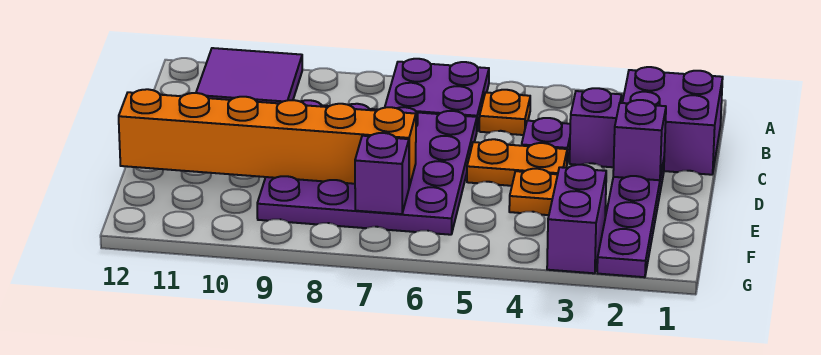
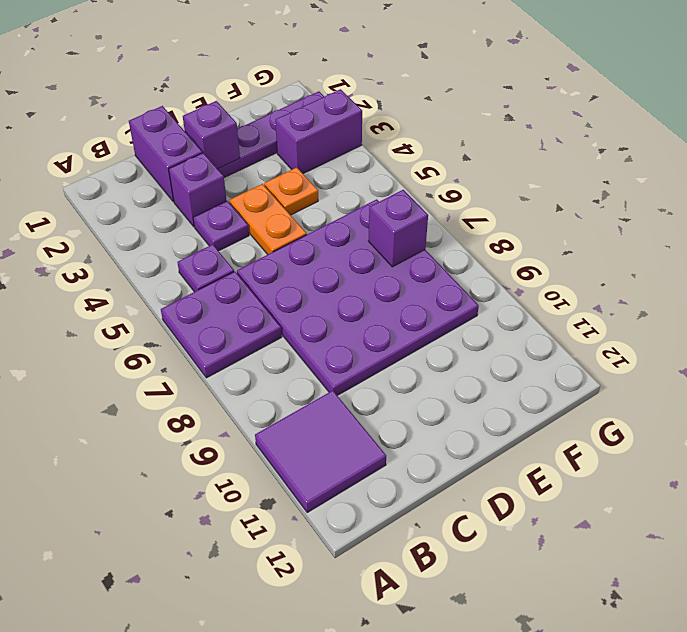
purple 2x2 brick [622,67,723,175] -> purple 1x2 brick [129,106,202,202]
orange 1x1 plate [479,90,530,135] -> purple 1x1 plate [177,244,234,292]
orange 1x6 brick [119,89,416,187] -> none

